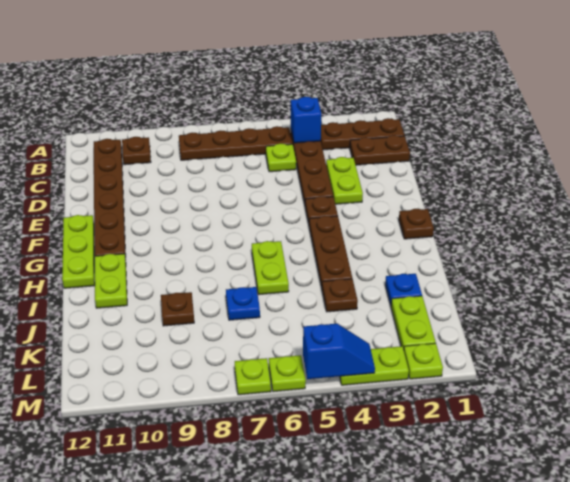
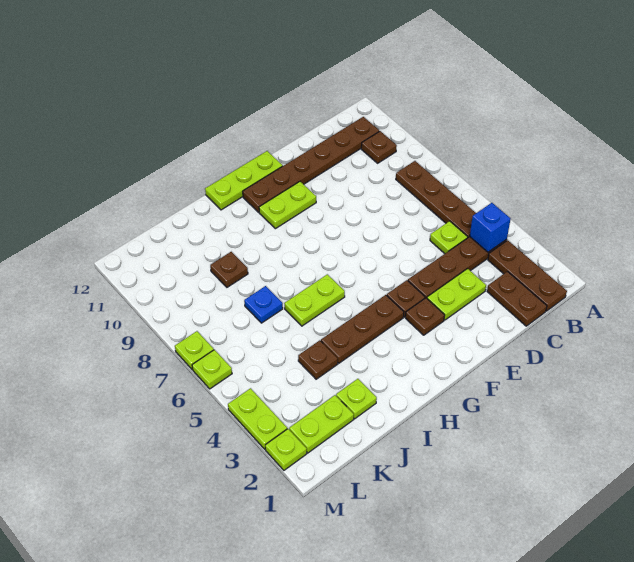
brown 1x1 plate [399,209,434,239] -> brown 1x1 plate moved to [405,298,445,335]
lime 1x2 plate [95,254,127,308] -> lime 1x2 plate moved to [259,182,316,229]
blue 1x1 plate [385,274,422,305] -> lime 1x1 plate [336,379,377,419]
blue 1x2 slope [303,324,375,379] -> none

